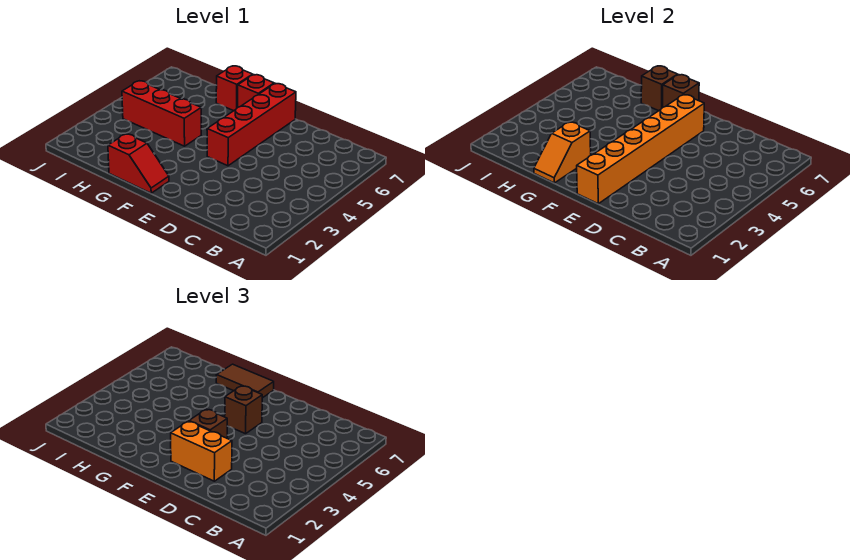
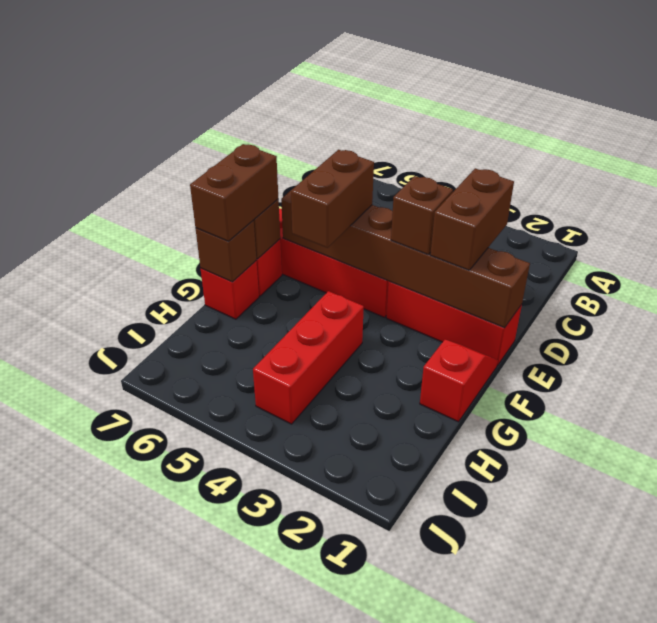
orange 1x2 brick [171,421,232,481] -> brown 1x2 brick [430,168,514,270]
none -> red 1x3 brick [386,281,522,365]
orange 1x6 brick [577,94,704,204] -> brown 1x6 brick [281,180,530,328]
brown 1x1 brick [225,386,262,434] -> brown 1x2 brick [291,150,374,248]
brown 1x2 tile [216,364,274,398] -> brown 1x2 brick [190,144,278,241]
orange 1x2 slope [534,122,591,183] -> none

